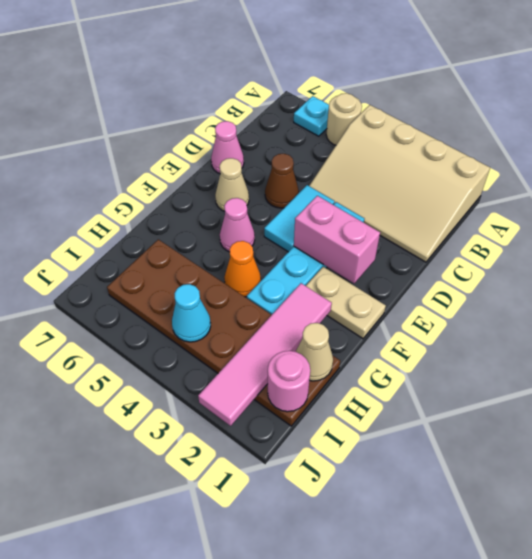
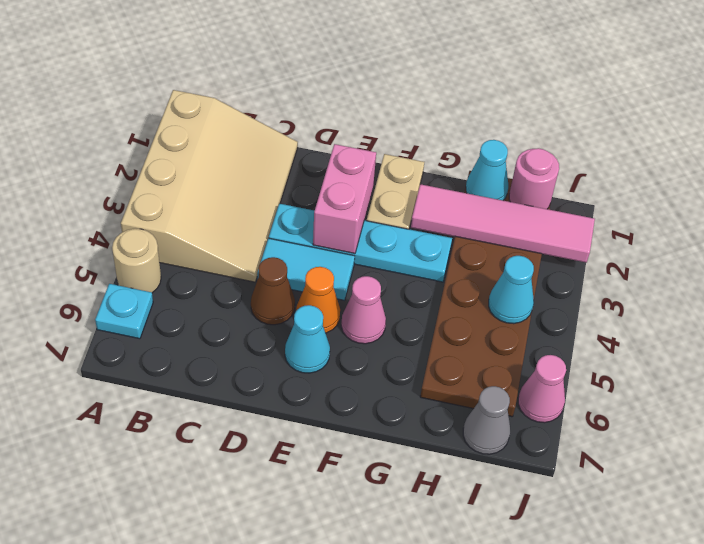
pink 1x1 cone [211,121,244,174] -> pink 1x1 cone moved to [518,355,566,423]
tan 1x1 cone [215,158,249,211] -> cyan 1x1 cone [285,305,330,373]
orange 1x1 cone [224,241,261,297] -> orange 1x1 cone moved to [296,267,340,333]
tan 1x1 cone [295,323,333,381] -> cyan 1x1 cone [466,140,508,200]
none -> grey 1x1 cone [463,386,510,454]

